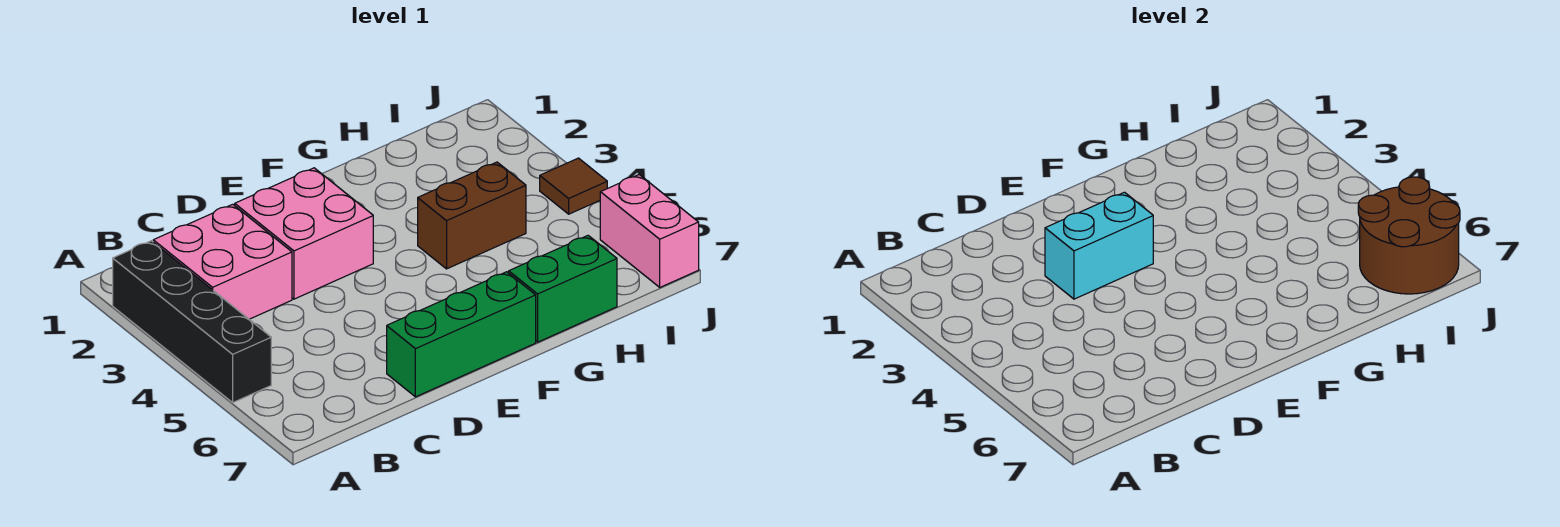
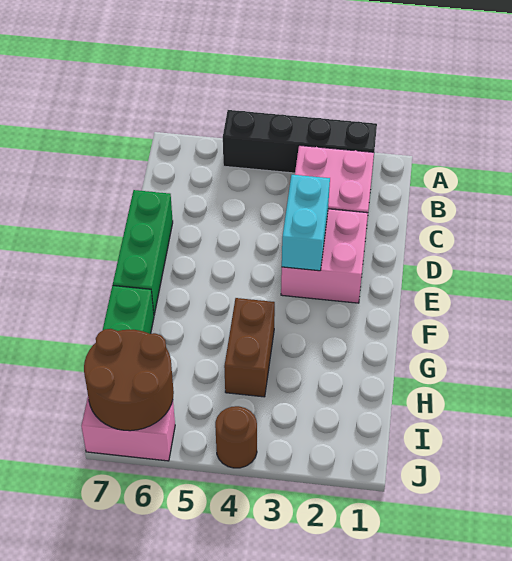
brown 1x1 tile [540,158,607,214] -> brown 1x1 round brick [215,406,257,468]

